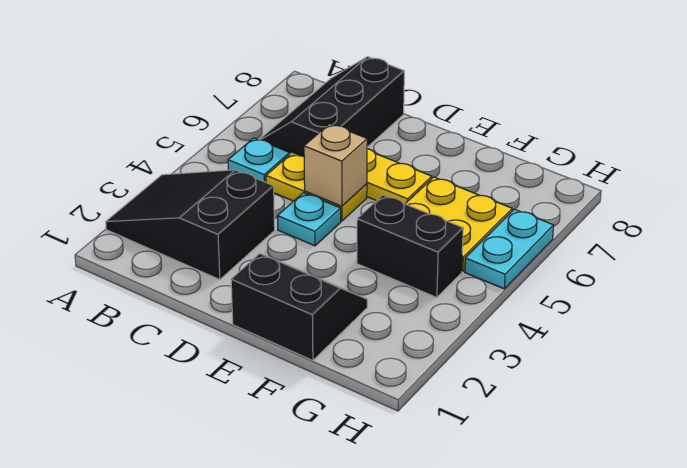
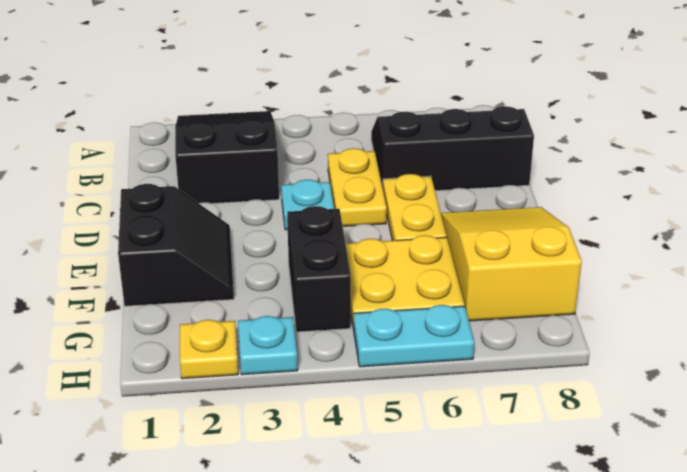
cyan 1x1 plate [228,138,290,182] -> cyan 1x1 plate moved to [238,316,298,375]
tan 1x1 brick [304,124,367,206] -> none
none -> yellow 2x3 slope [441,207,582,321]
none -> yellow 1x1 plate [180,320,238,379]

